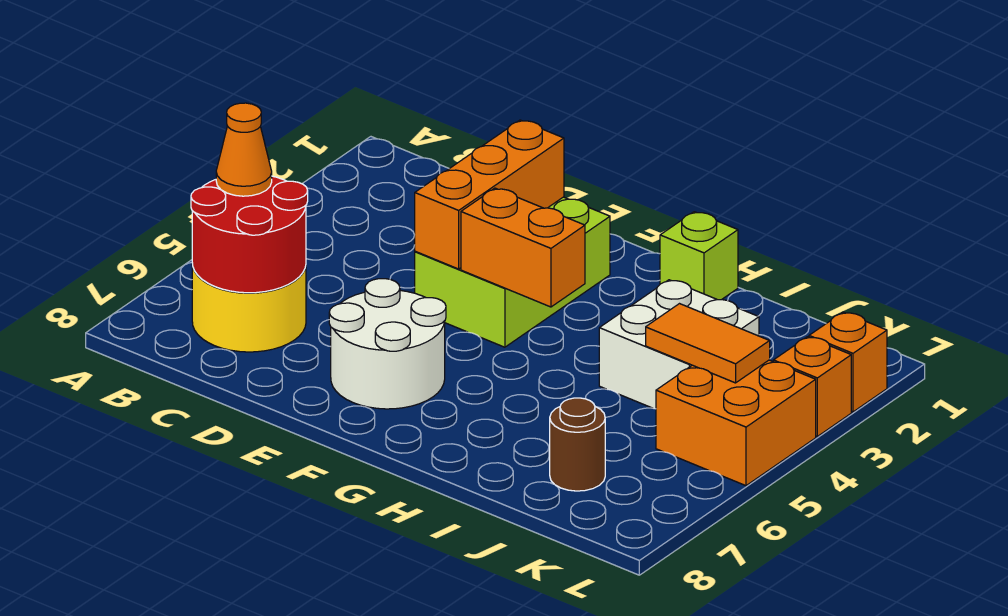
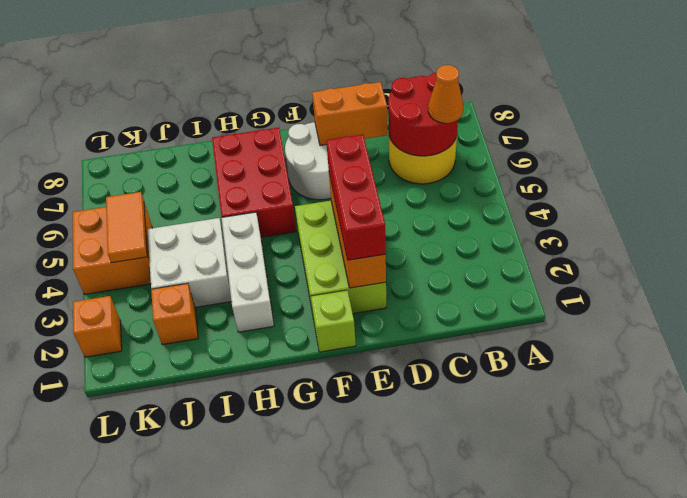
none -> red 1x3 brick [326,134,386,260]
orange 1x2 brick [461,188,585,307] -> orange 1x2 brick moved to [312,82,387,145]
none -> red 2x3 brick [212,127,296,237]
lime 1x1 brick [660,212,738,300] -> lime 1x1 brick moved to [311,290,356,352]
none -> white 1x3 brick [222,212,274,332]
orange 1x2 tile [646,304,770,383] -> orange 1x2 tile turned to [106,192,147,263]
brown 1x1 round brick [550,398,605,491] -> none
orange 1x1 brick [773,337,851,436] -> orange 1x1 brick moved to [151,284,198,345]

